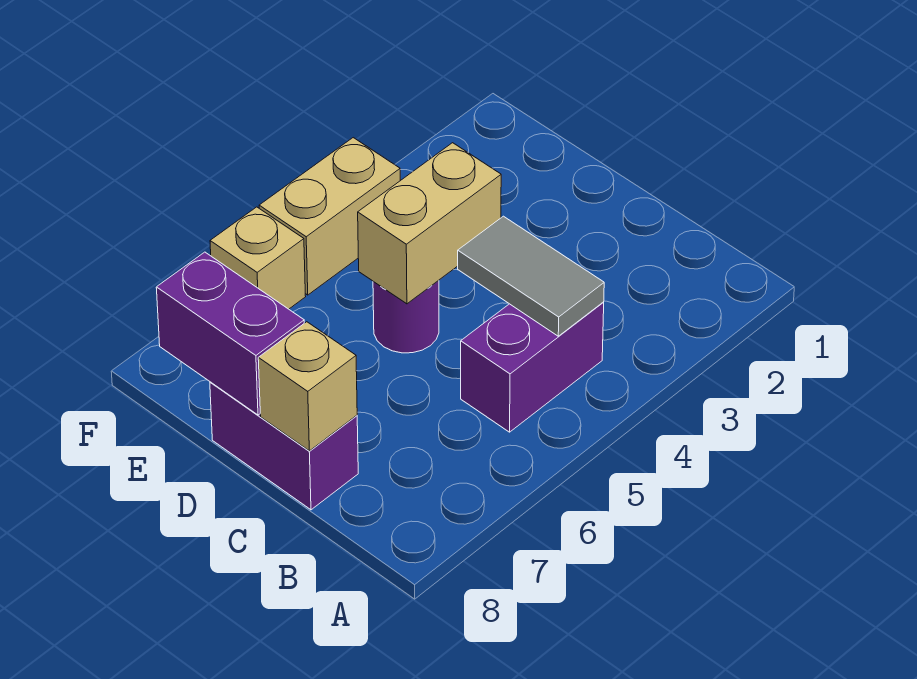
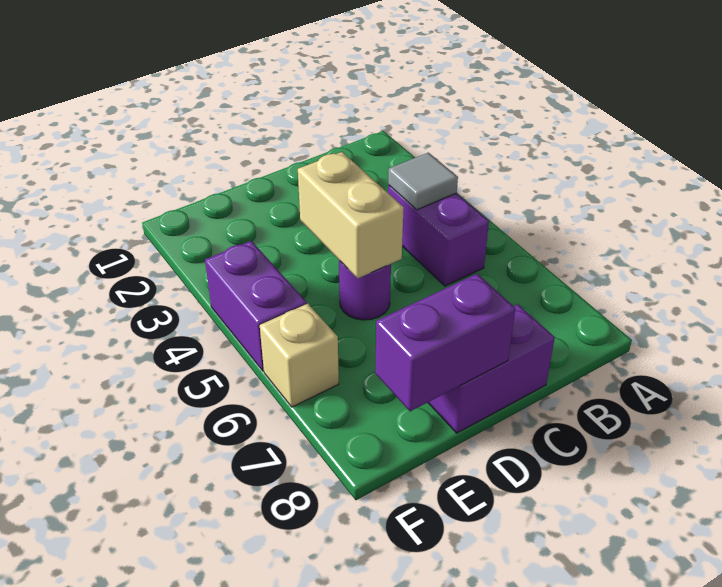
grey 1x2 tile [458,216,604,336] -> grey 1x1 tile [388,153,458,210]
tan 1x1 brick [258,322,357,451] -> none
tan 1x2 brick [259,138,400,295] -> purple 1x2 brick [205,241,307,371]

